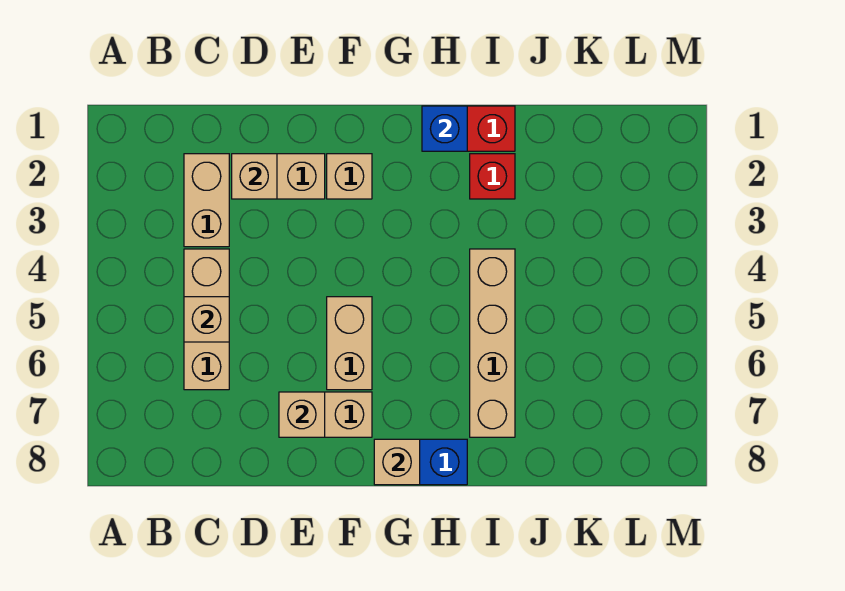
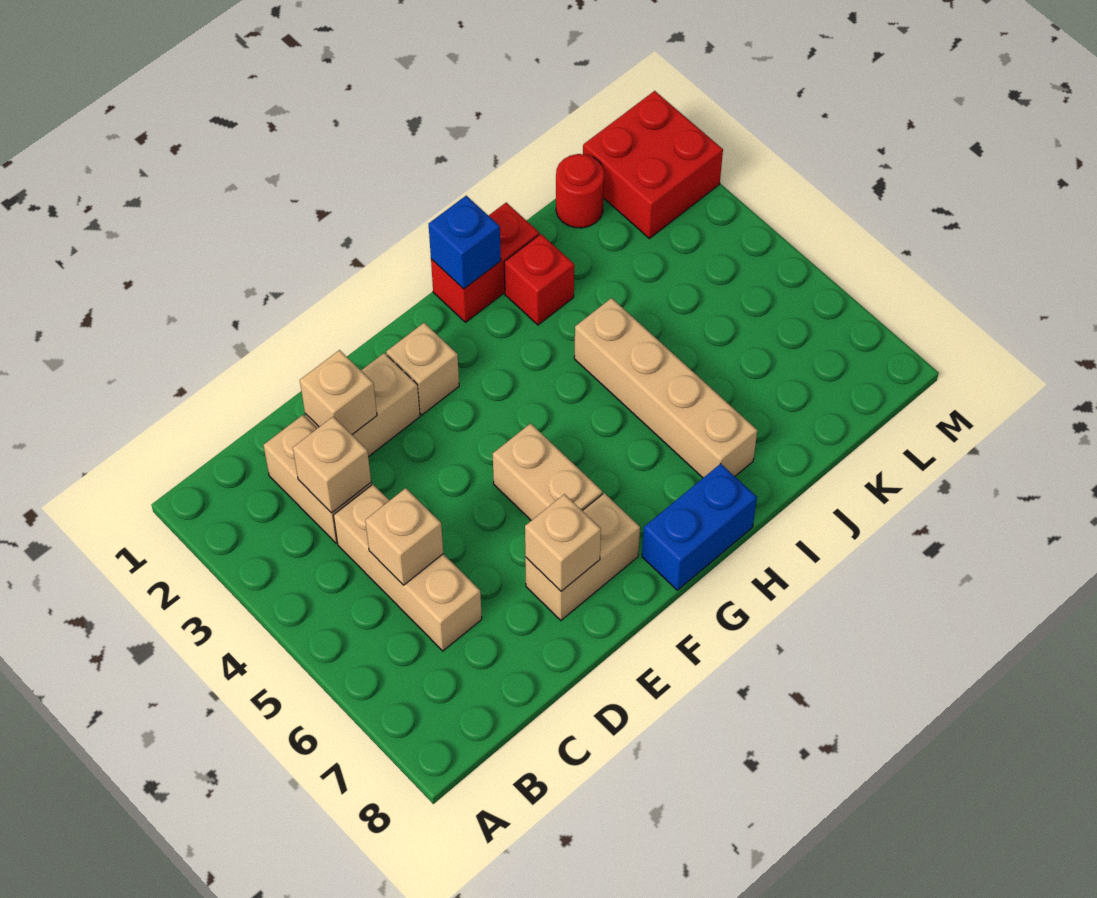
tan 1x1 brick [374,439,420,485] -> tan 1x1 brick moved to [293,417,371,513]
none -> red 1x1 round brick [556,154,604,228]
none -> red 2x2 brick [583,91,723,238]

